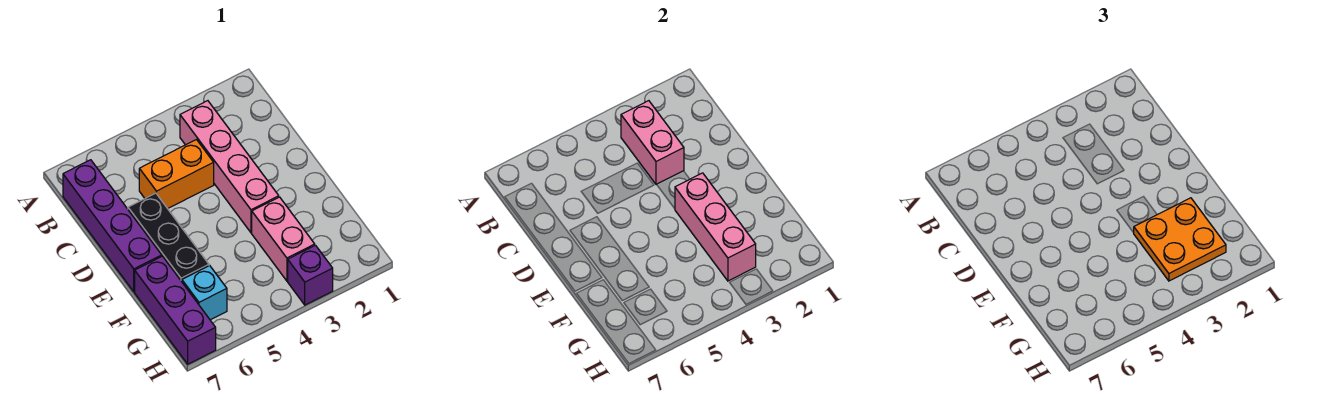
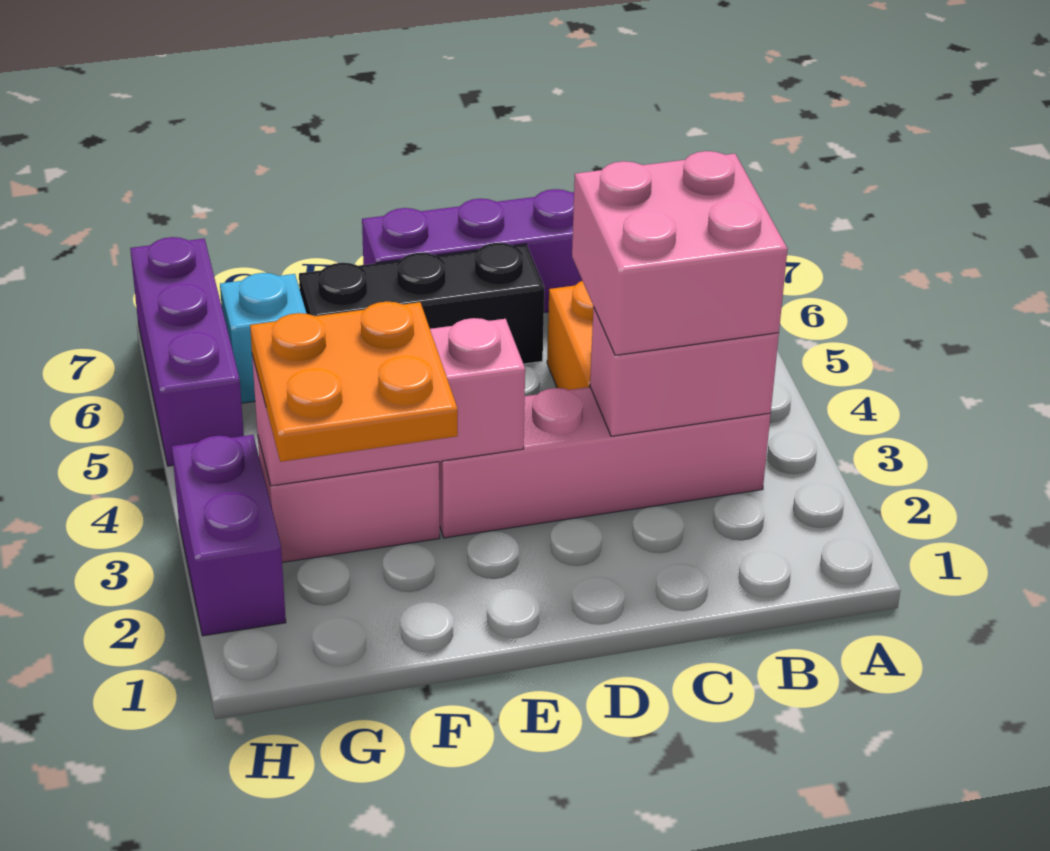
none -> pink 2x2 brick [572,151,788,355]
purple 1x3 brick [135,256,216,364] -> purple 1x3 brick turned to [130,237,244,466]
purple 1x1 brick [288,245,333,305] -> purple 1x2 brick [172,435,286,636]

